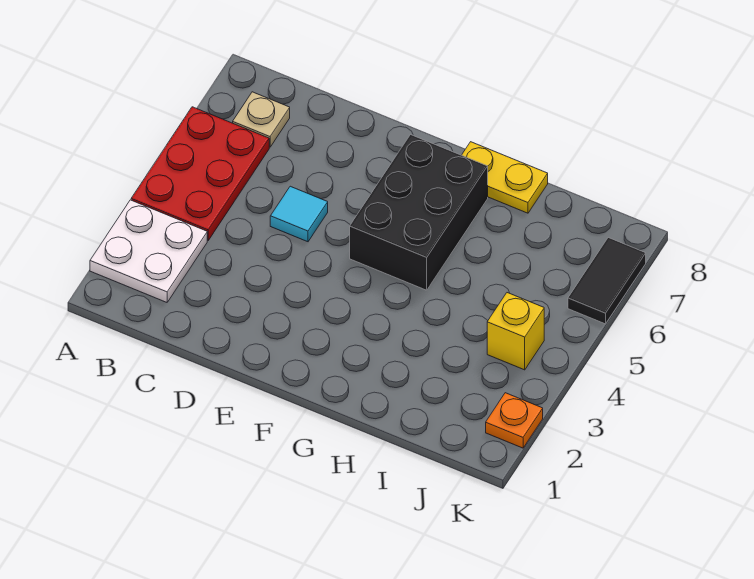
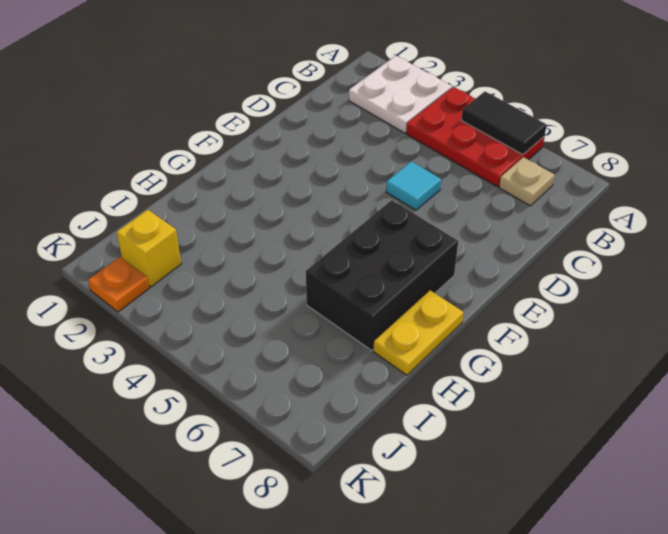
black 2x3 brick [350,135,488,290] -> black 2x3 brick turned to [306,200,458,351]
yellow 1x1 brick [487,293,544,370] -> yellow 1x1 brick moved to [117,210,181,287]
black 1x2 tile [568,238,646,324] -> black 1x2 tile moved to [461,91,547,155]

